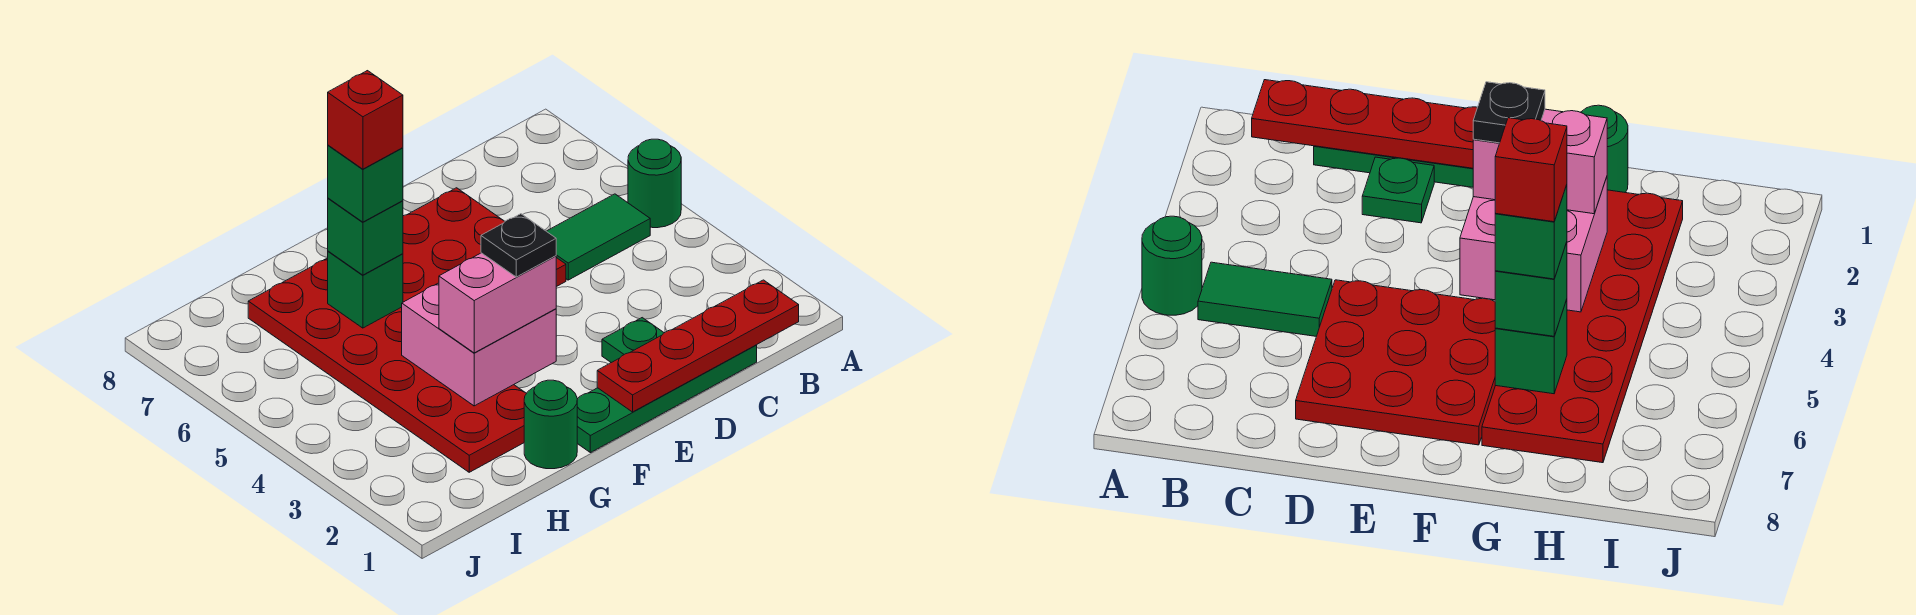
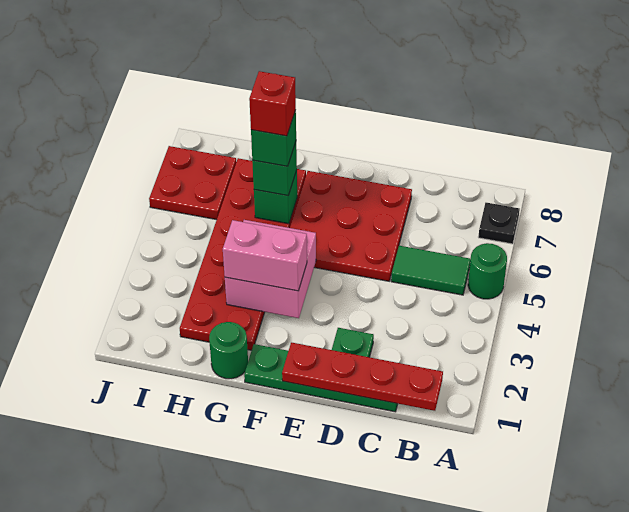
black 1x1 plate [481,214,556,277] -> black 1x1 plate moved to [478,203,520,244]
none -> red 2x2 plate [149,146,236,220]

